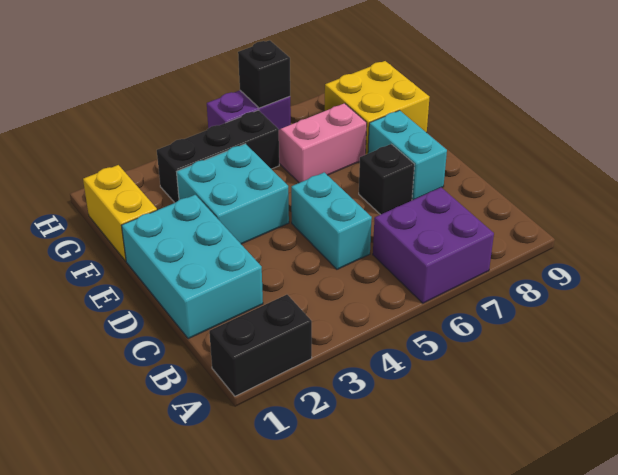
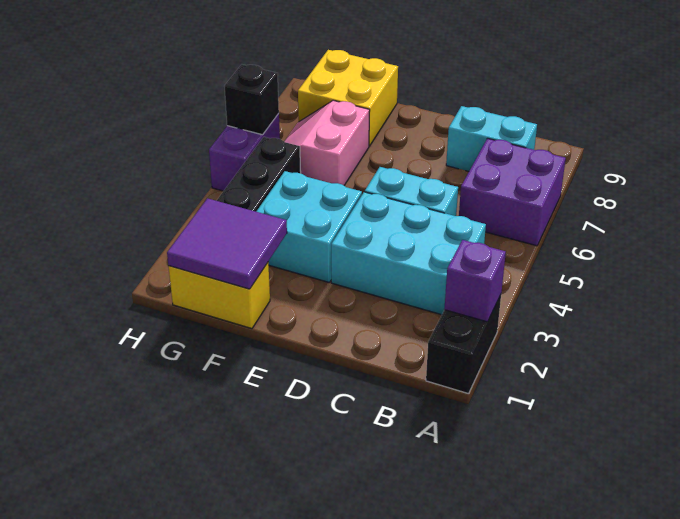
none -> purple 1x1 brick [444,240,506,322]
cyan 2x3 brick [121,195,263,339] -> cyan 2x3 brick moved to [331,192,486,315]
black 1x1 brick [359,144,415,215] -> none
cyan 1x2 brick [368,110,447,200] -> cyan 1x2 brick moved to [446,106,537,171]
none -> purple 2x2 tile [167,198,287,289]

